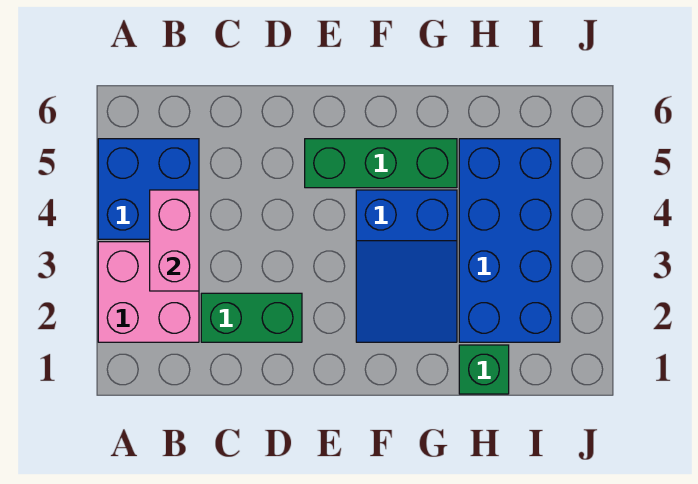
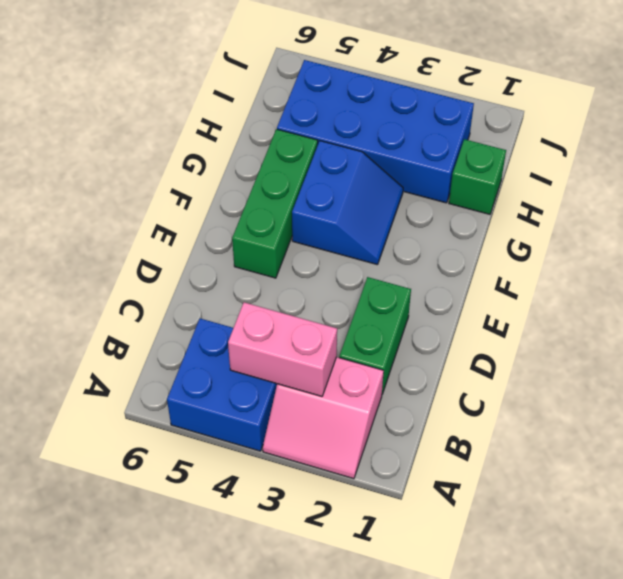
pink 2x2 brick [98,242,199,342] -> pink 2x2 slope [263,357,384,479]
blue 2x3 slope [356,190,457,342] -> blue 2x2 slope [292,141,403,265]

